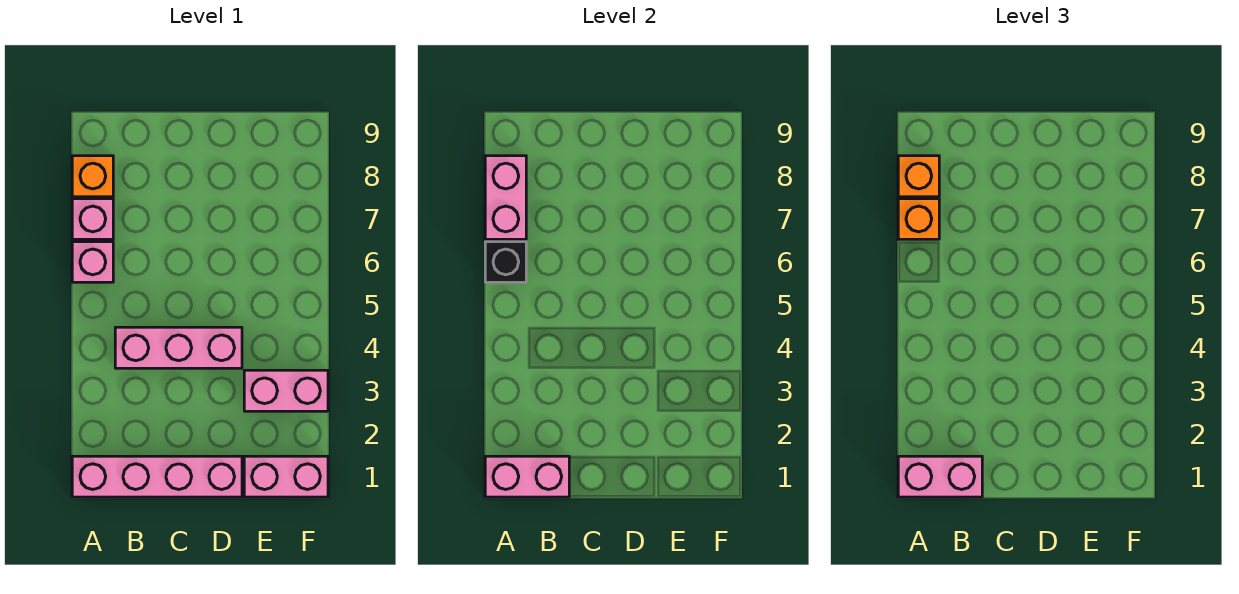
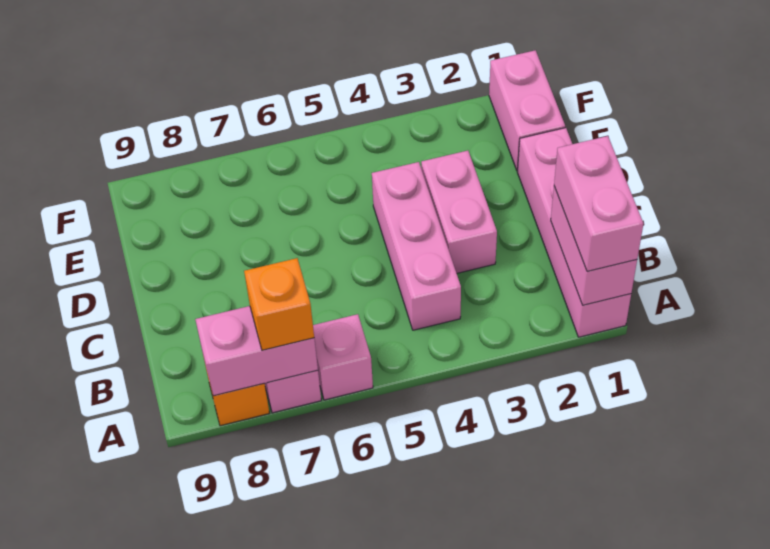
black 1x1 brick [485,242,526,282] -> none
orange 1x1 brick [898,156,939,197] -> none
pink 1x2 brick [244,370,328,411] -> pink 1x2 brick moved to [421,151,497,273]

